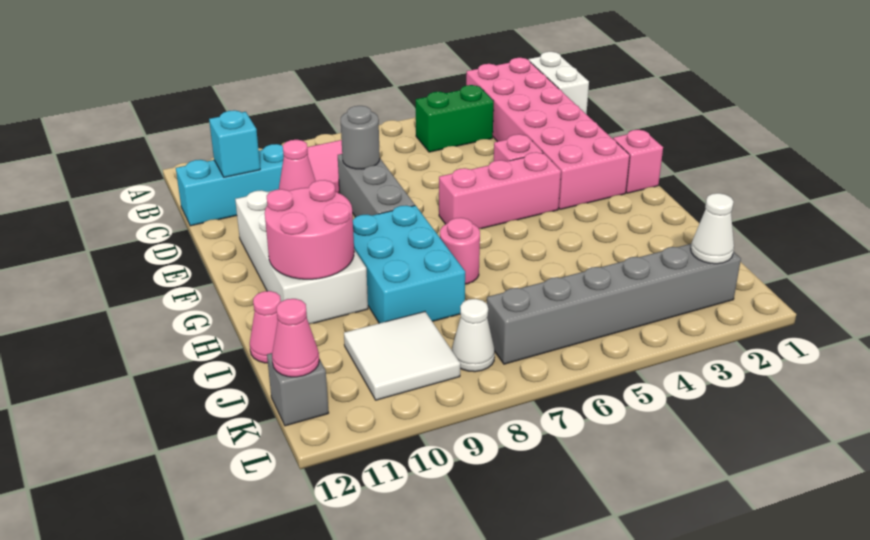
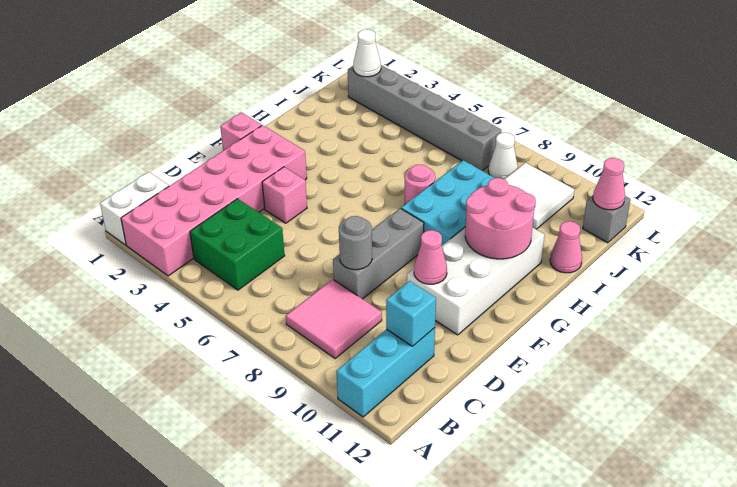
green 1x2 brick [416,85,494,152] -> green 2x2 brick [190,199,285,290]
cyan 1x3 brick [176,144,284,226] -> cyan 1x3 brick turned to [336,328,435,417]
pink 1x3 brick [439,152,561,229] -> none

